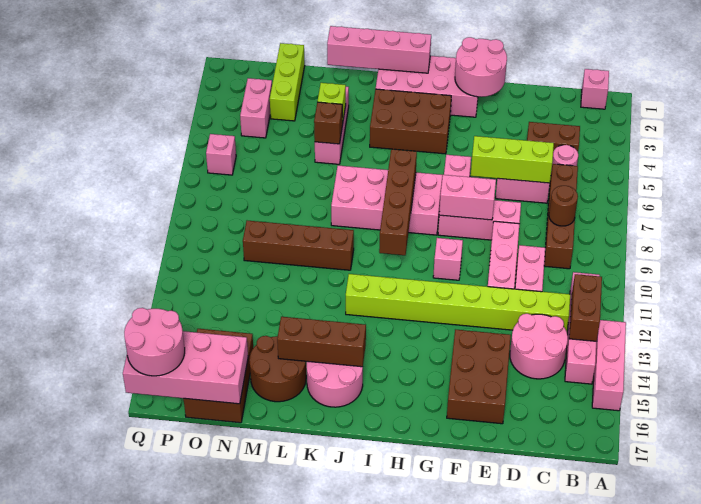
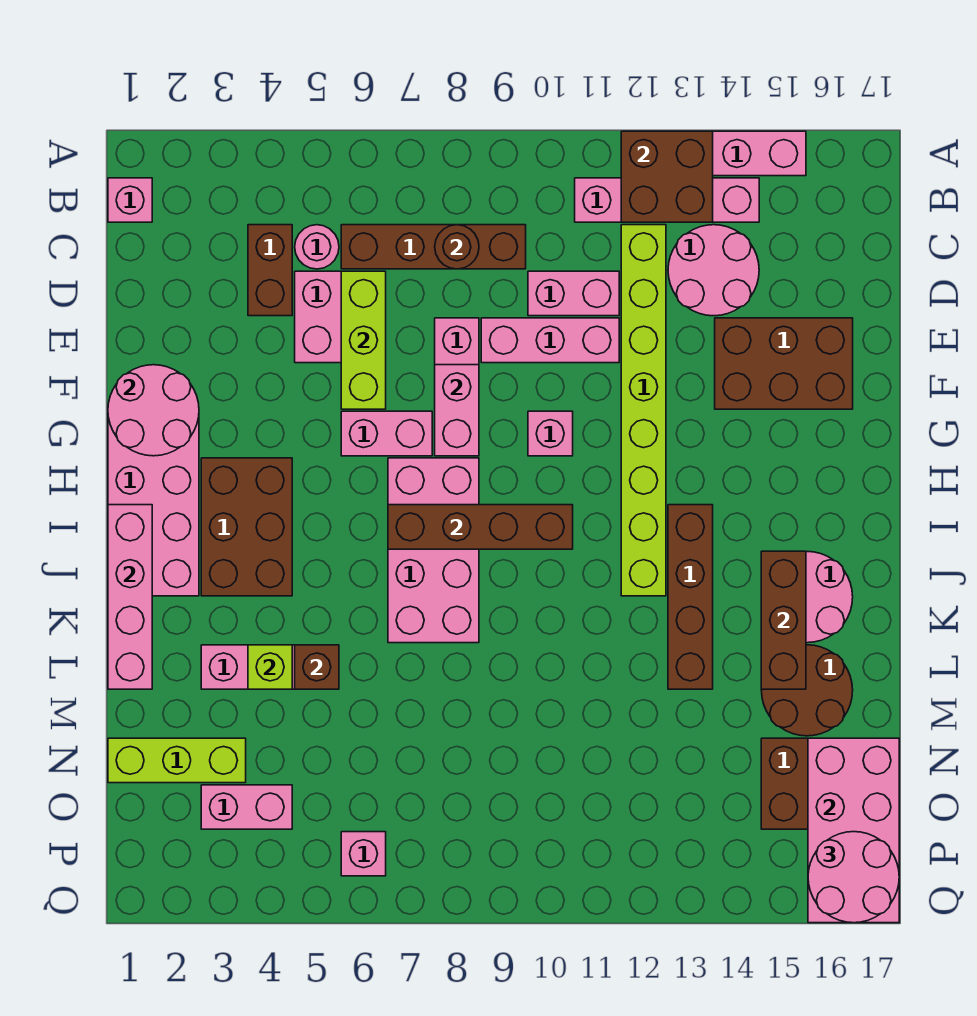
brown 1x2 brick [569,274,602,341] -> brown 2x2 brick [621,131,713,222]
brown 1x4 brick [243,221,354,270] -> brown 1x4 brick moved to [668,505,713,689]

